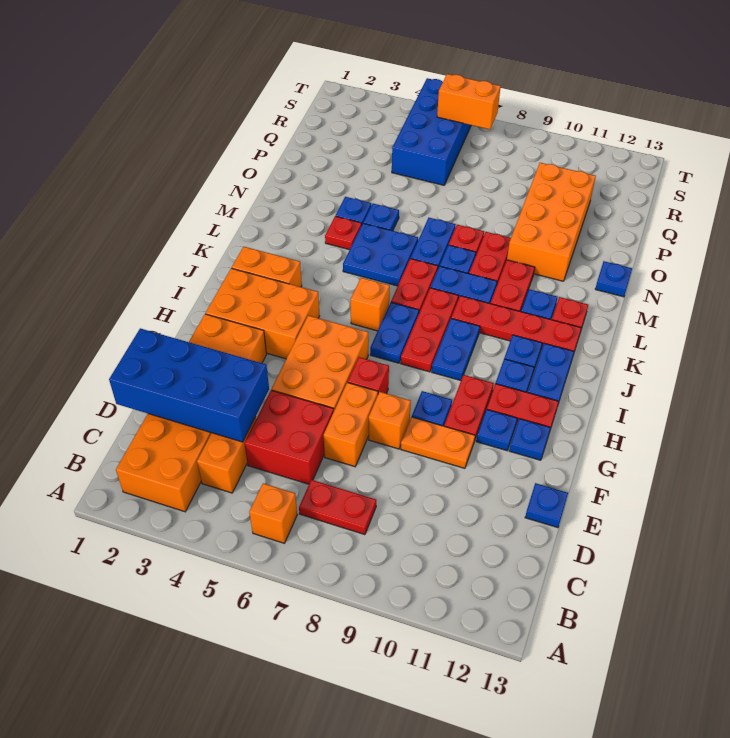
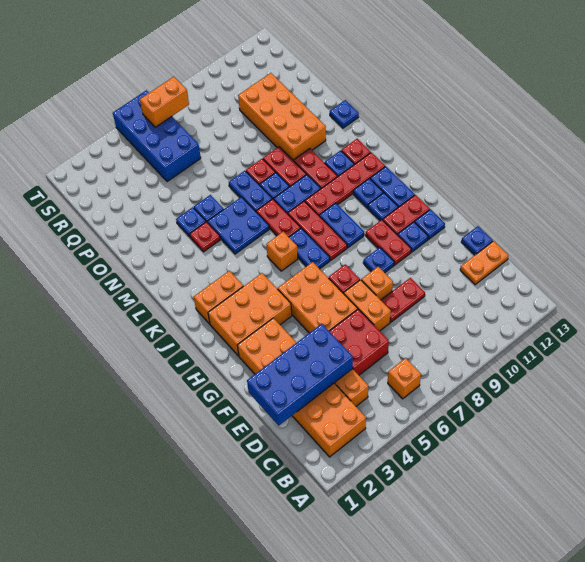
red 1x2 plate [299,480,376,535] -> red 1x2 plate moved to [381,278,425,322]
orange 1x2 plate [401,417,475,468] -> orange 1x2 plate moved to [460,241,509,285]

